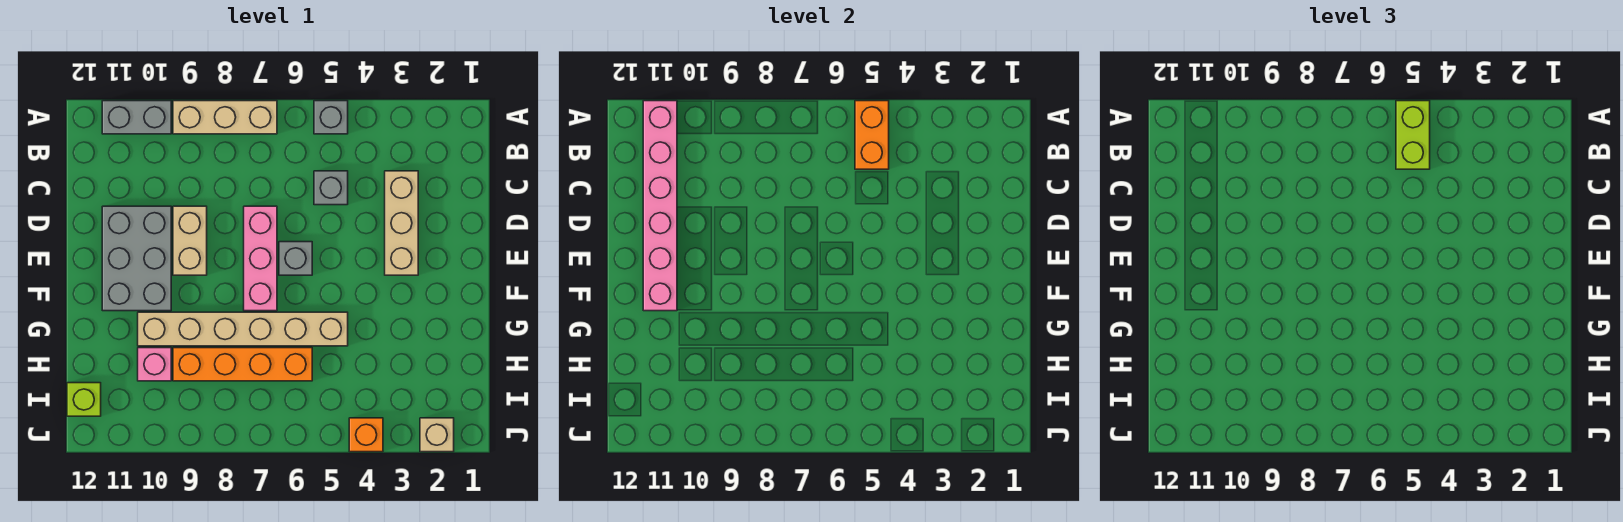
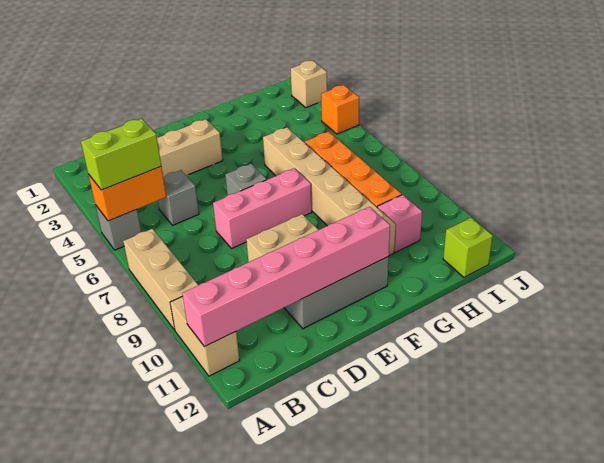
grey 1x2 brick [102,101,171,134] -> tan 1x2 brick [170,296,240,376]

